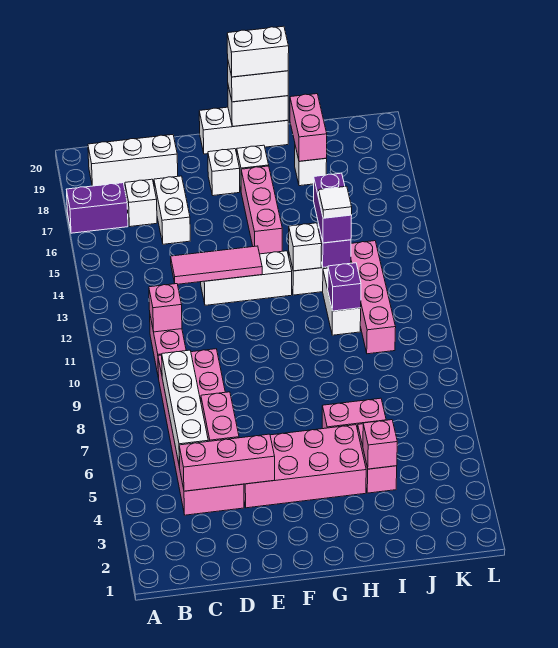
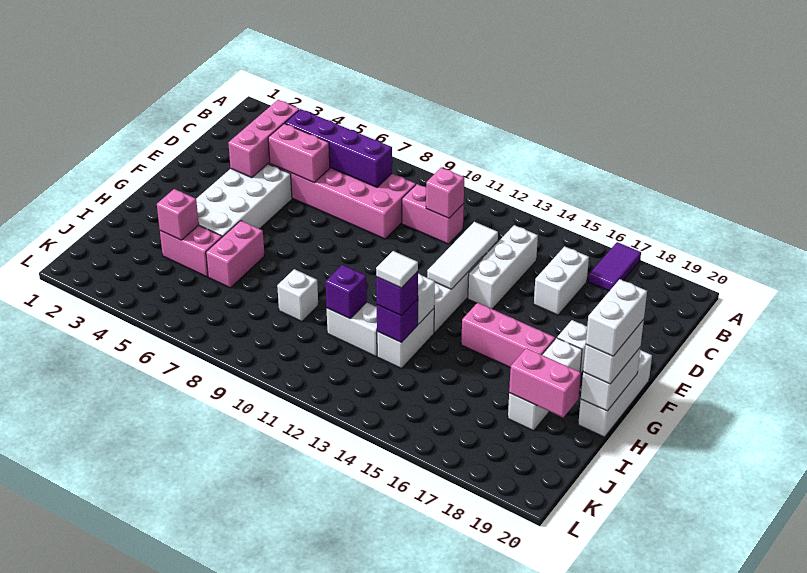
purple 1x2 brick [66,183,128,233] -> purple 1x2 tile [589,242,641,291]
white 1x3 brick [88,135,178,186] -> white 1x3 brick moved to [468,225,538,309]
white 1x4 brick [162,350,208,467] -> purple 1x4 brick [285,109,392,187]
white 1x1 brick [125,179,157,227] -> white 1x1 brick moved to [277,269,318,322]
pink 1x3 tile [171,246,262,284] -> white 1x3 tile [427,222,498,289]
white 1x2 brick [154,176,190,244] -> white 1x2 brick turned to [534,246,589,315]
pink 2x4 brick [244,425,366,508] -> white 2x4 brick [196,164,292,237]
purple 1x2 brick [314,173,352,243] -> purple 1x1 brick [376,271,418,316]
pink 1x4 brick [351,241,396,354] -> none

